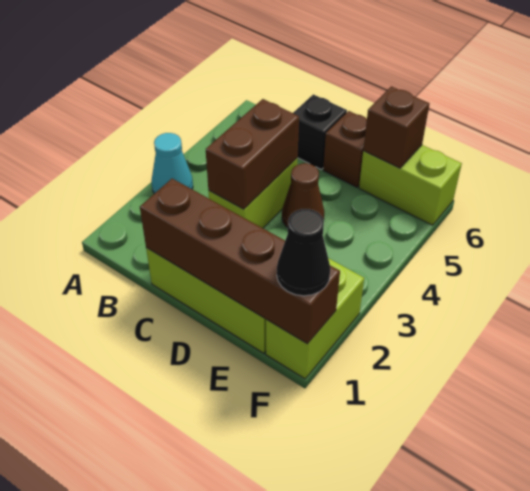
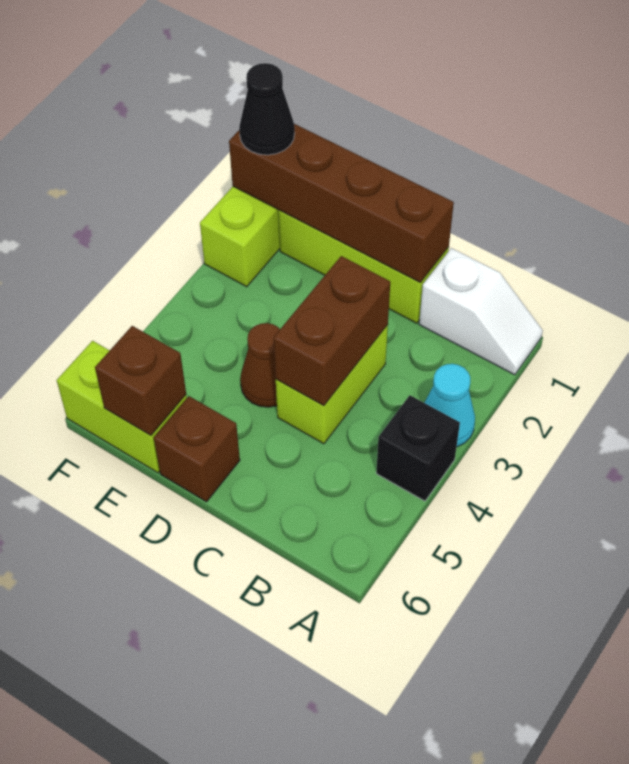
none -> white 1x2 slope [419,248,543,375]
black 1x1 brick [293,94,347,170] -> black 1x1 brick moved to [376,395,460,501]

